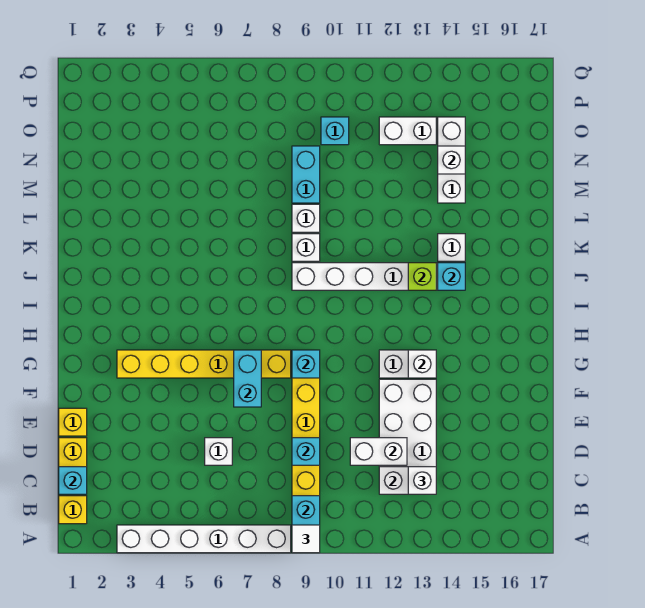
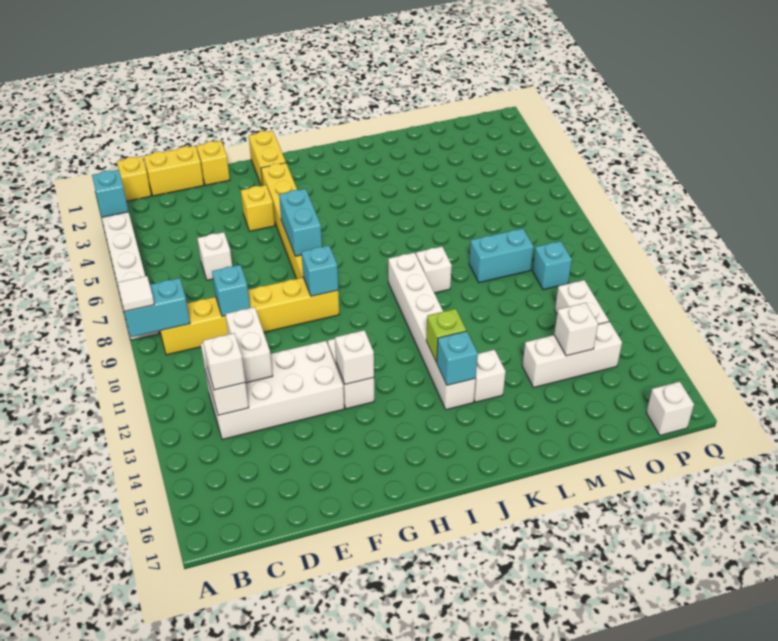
cyan 1x1 brick [59,467,87,494] -> cyan 1x1 brick moved to [92,170,129,217]
none -> yellow 1x1 brick [241,185,275,231]
cyan 1x2 brick [234,350,261,407] -> cyan 1x2 brick turned to [279,189,322,256]
none -> yellow 1x2 brick [249,131,286,186]
white 1x1 brick [292,204,320,232] -> white 1x1 brick moved to [646,382,694,435]

